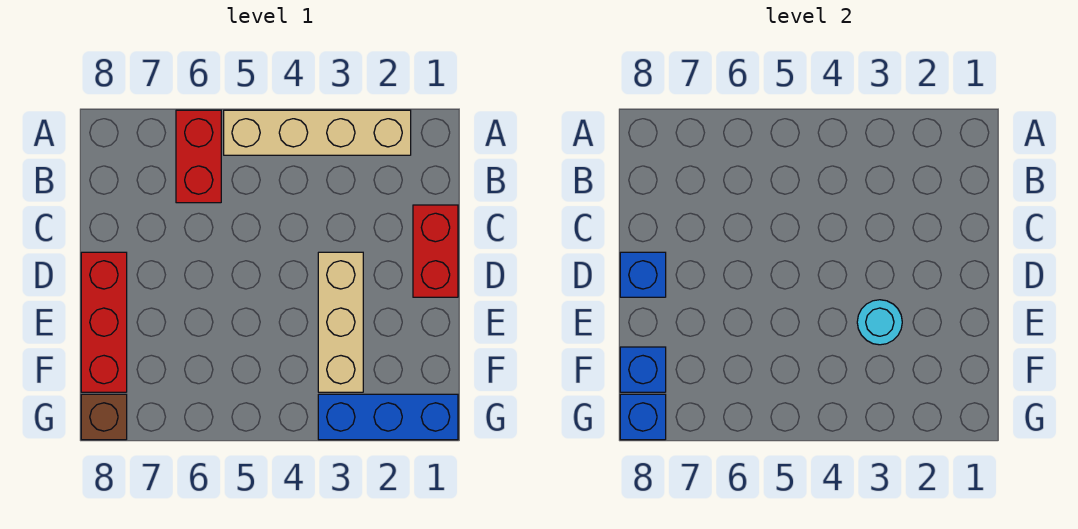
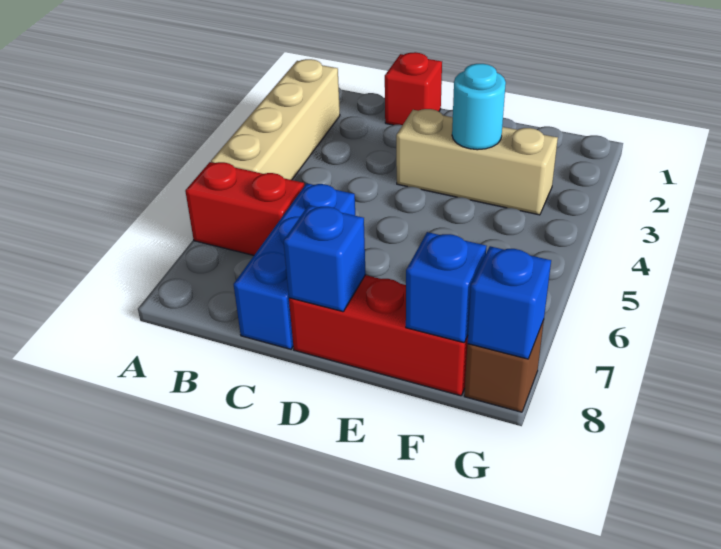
red 1x2 brick [413,205,458,297] -> red 1x1 brick [385,52,442,125]
blue 1x3 brick [318,394,458,440] -> blue 1x3 brick moved to [234,183,355,349]

